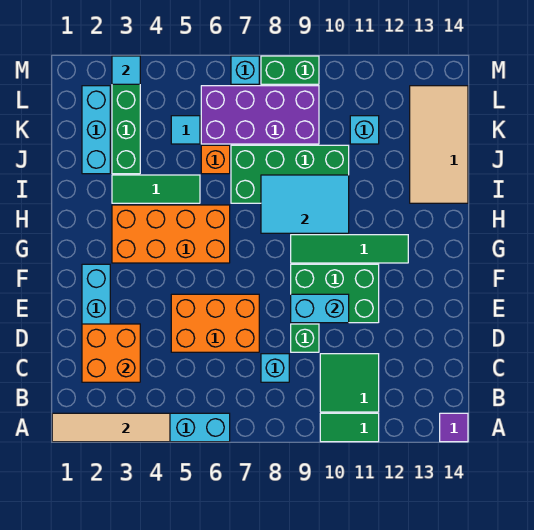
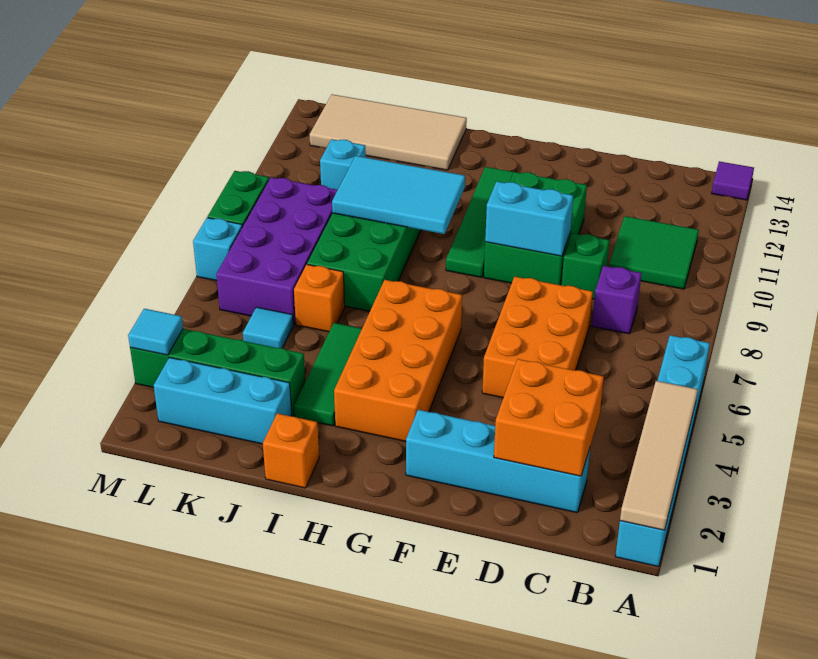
green 1x2 tile [320,413,379,442] -> none
cyan 1x1 brick [261,354,289,382] -> purple 1x1 brick [592,266,641,334]
cyan 1x2 brick [291,294,349,323] -> cyan 1x2 brick turned to [485,181,573,256]
cyan 2x3 tile [261,175,349,233] -> cyan 2x3 tile turned to [332,156,465,234]
none -> orange 1x1 brick [263,413,319,488]

